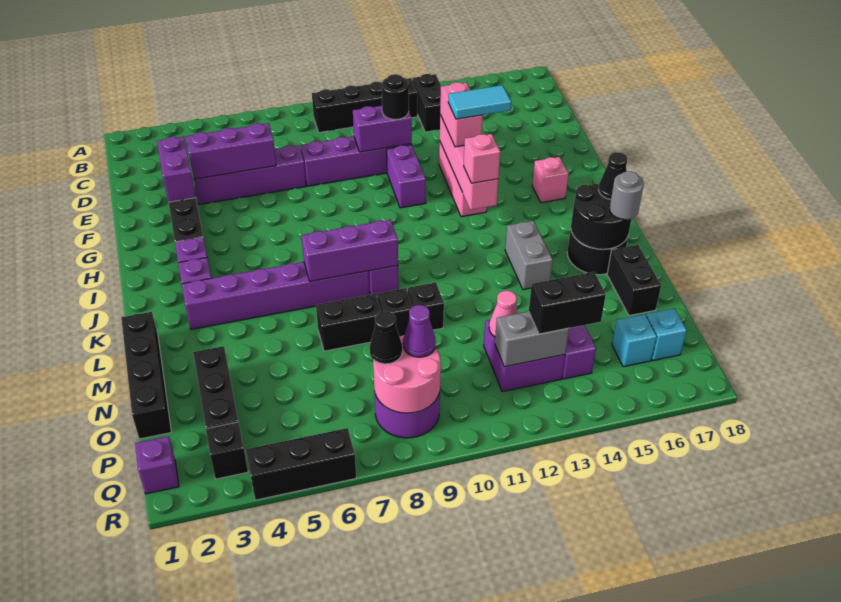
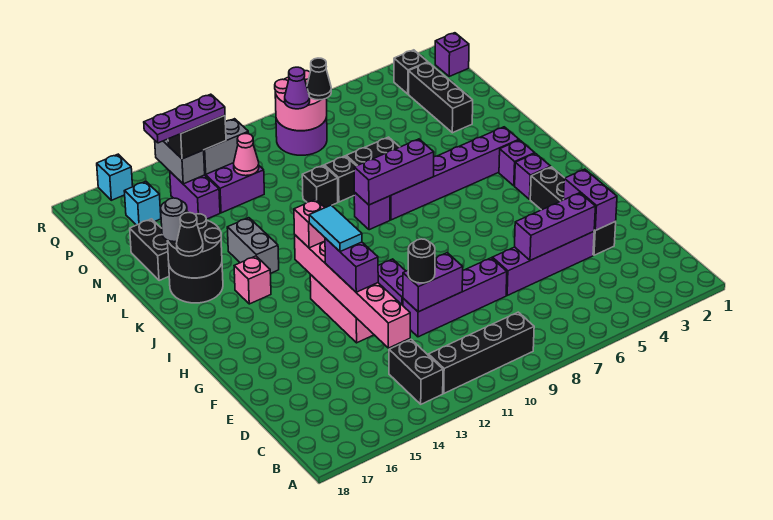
pink 1x4 brick [440,115,498,210] -> pink 1x6 brick [295,235,410,348]
pink 1x2 brick [440,82,483,147] -> purple 1x2 brick [325,238,378,292]
cyan 1x2 tile [448,85,511,119] -> cyan 1x2 tile turned to [309,205,362,252]
pink 1x1 brick [532,157,569,203] -> pink 1x1 brick moved to [234,256,271,304]
black 1x4 brick [121,312,171,439] -> none
none -> purple 1x3 plate [144,94,225,143]
none -> grey 1x2 brick [155,139,205,184]
cyan 1x1 brick [646,308,687,360] -> cyan 1x1 brick moved to [97,154,133,200]
black 1x3 brick [246,428,356,500] -> none

